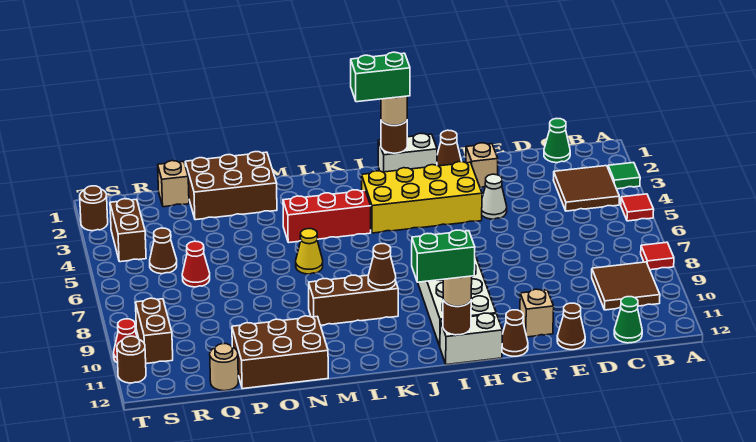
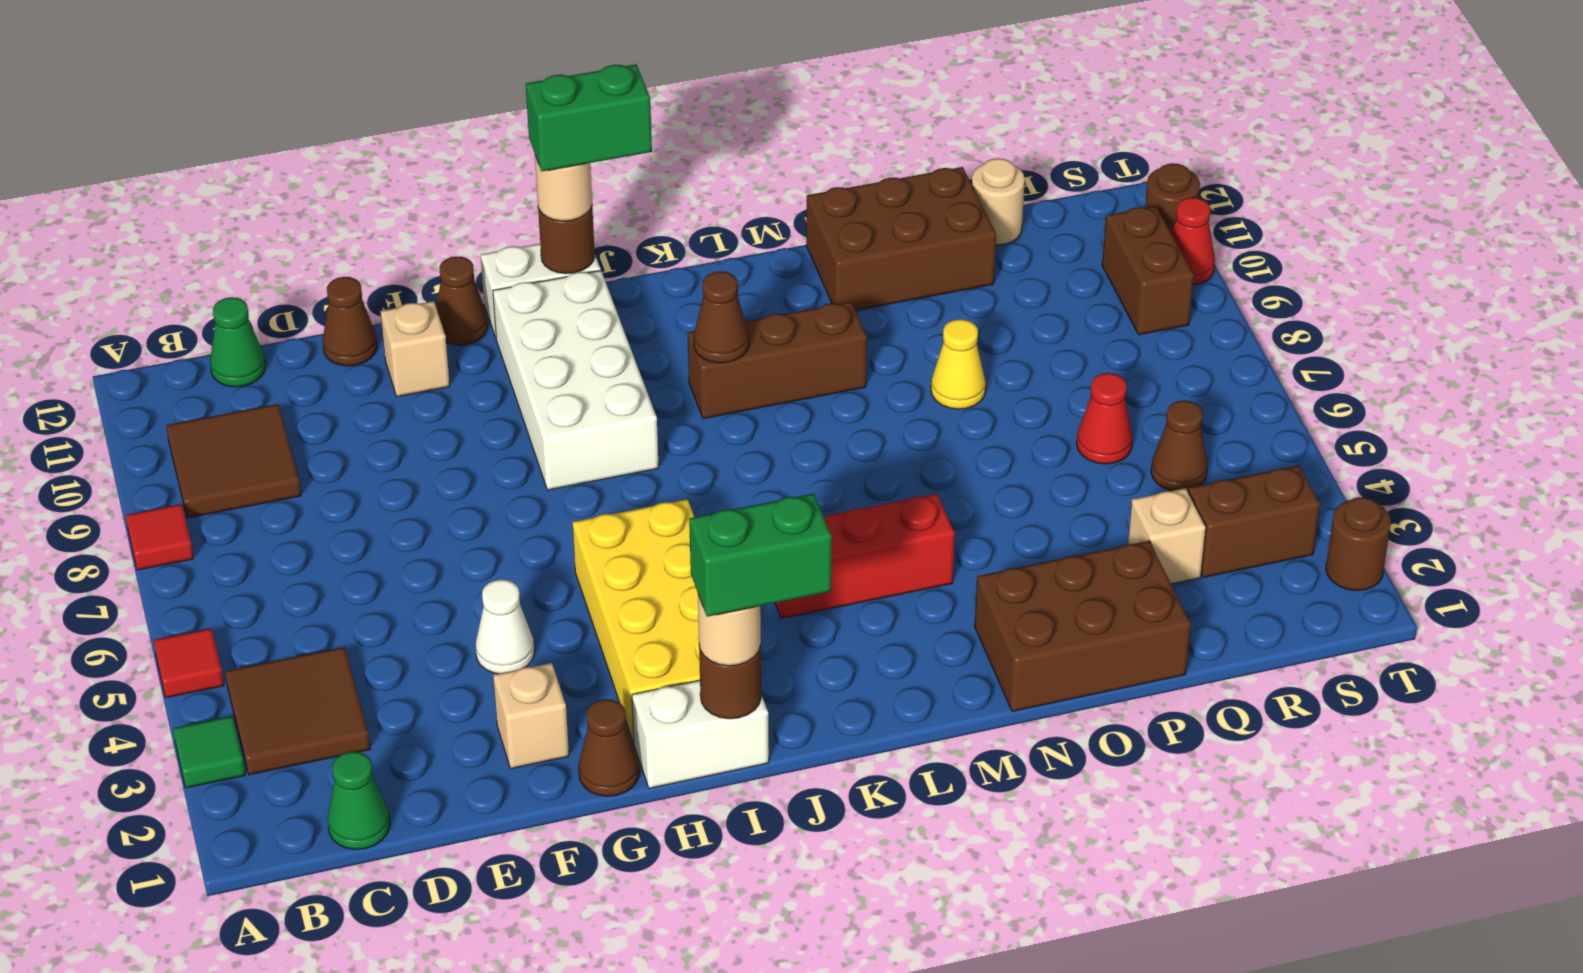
yellow 2x4 brick [362,162,482,233] -> yellow 2x4 brick turned to [573,499,700,743]
yellow 1x1 cone [296,229,323,274] -> yellow 1x1 cone moved to [931,319,986,409]
tan 1x1 brick [158,161,189,207] -> tan 1x1 brick moved to [1128,488,1206,584]
brown 1x2 brick [110,199,146,262] -> brown 1x2 brick turned to [1188,465,1320,577]

